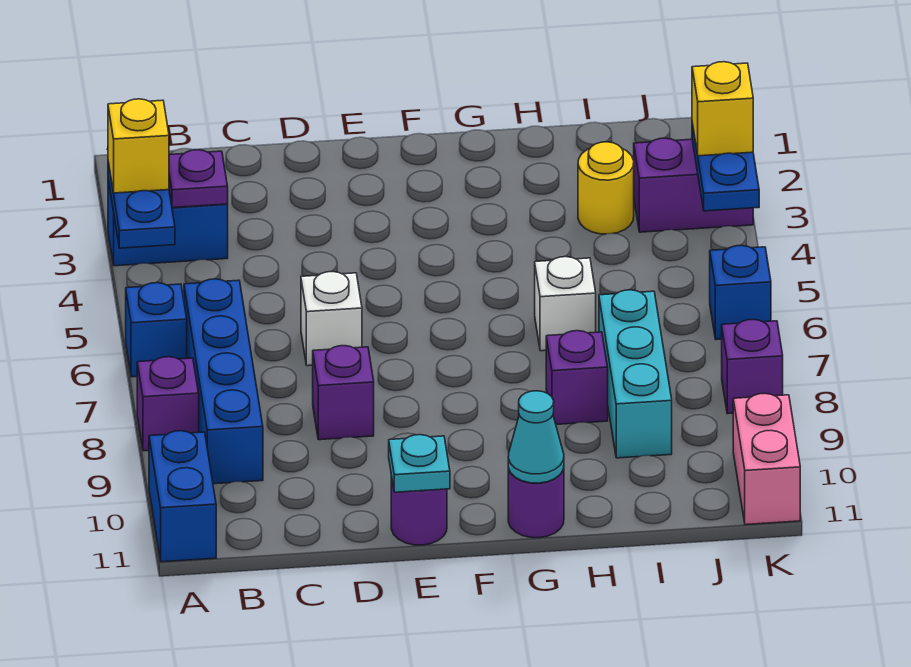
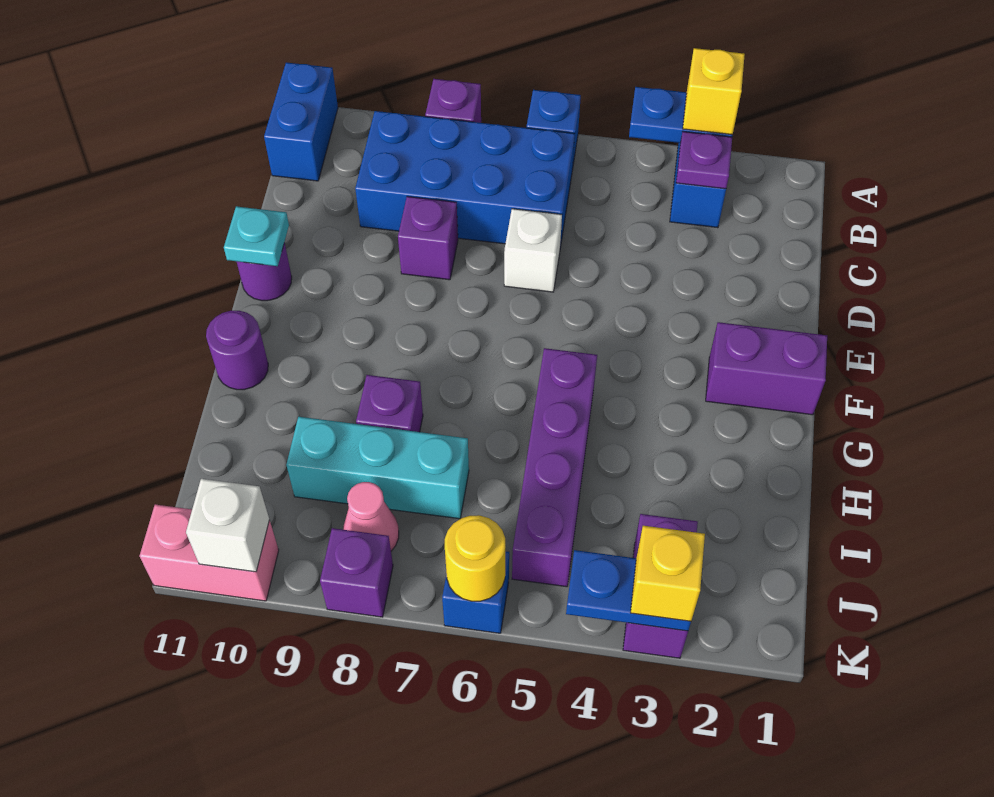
blue 1x2 brick [149,431,216,562] -> blue 1x2 brick turned to [264,62,338,181]
blue 1x4 brick [184,279,263,484] -> blue 2x4 brick [355,111,575,247]
none -> purple 1x2 brick [706,322,827,415]
none -> purple 1x4 brick [512,348,597,587]
cyan 1x1 cone [508,391,564,483] -> none
white 1x1 brick [535,257,596,351] -> white 1x1 brick moved to [186,479,269,572]
yellow 1x1 round brick [578,142,634,234] -> yellow 1x1 round brick moved to [445,515,505,601]
none -> pink 1x1 cone [343,482,399,551]

